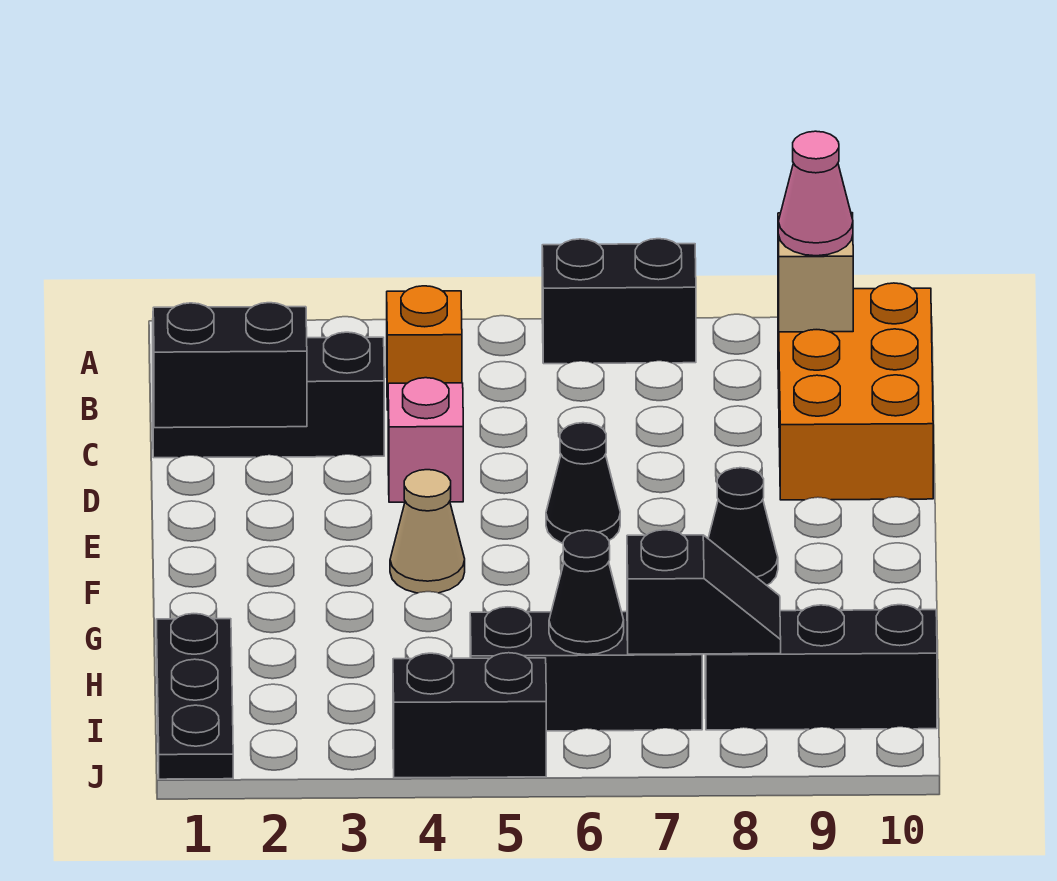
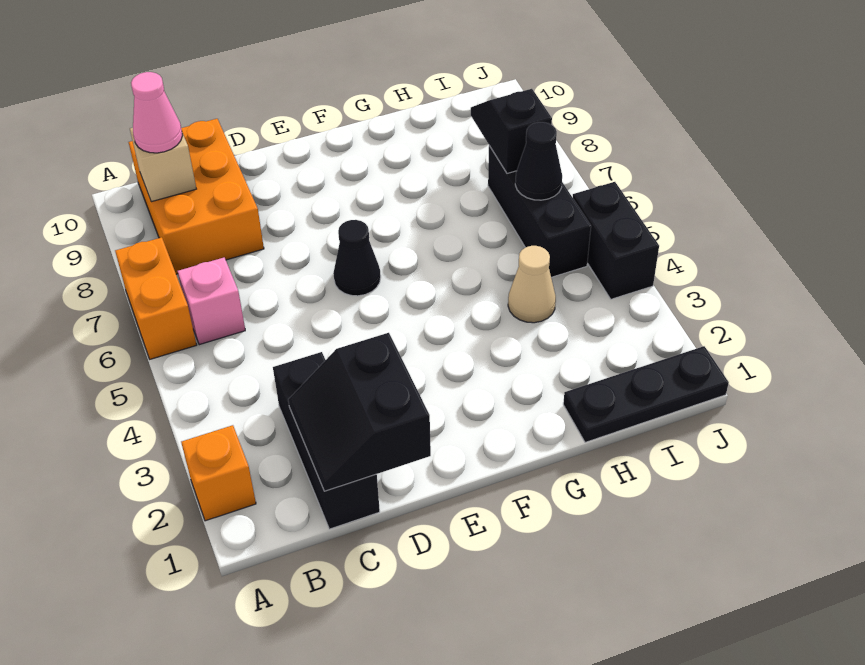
black 1x2 brick [542,239,696,364] -> orange 1x2 brick [115,237,197,359]
orange 1x1 brick [387,286,462,410] -> orange 1x1 brick moved to [181,425,256,521]
orange 2x3 brick [778,283,933,500] -> orange 2x3 brick turned to [129,119,264,274]
pink 1x1 brick [388,378,463,502] -> pink 1x1 brick moved to [178,258,245,345]
tan 1x1 cone [390,470,465,593] -> tan 1x1 cone moved to [508,246,556,323]
black 1x1 cone [708,468,778,585] -> none
black 1x3 brick [705,605,937,730] -> none

